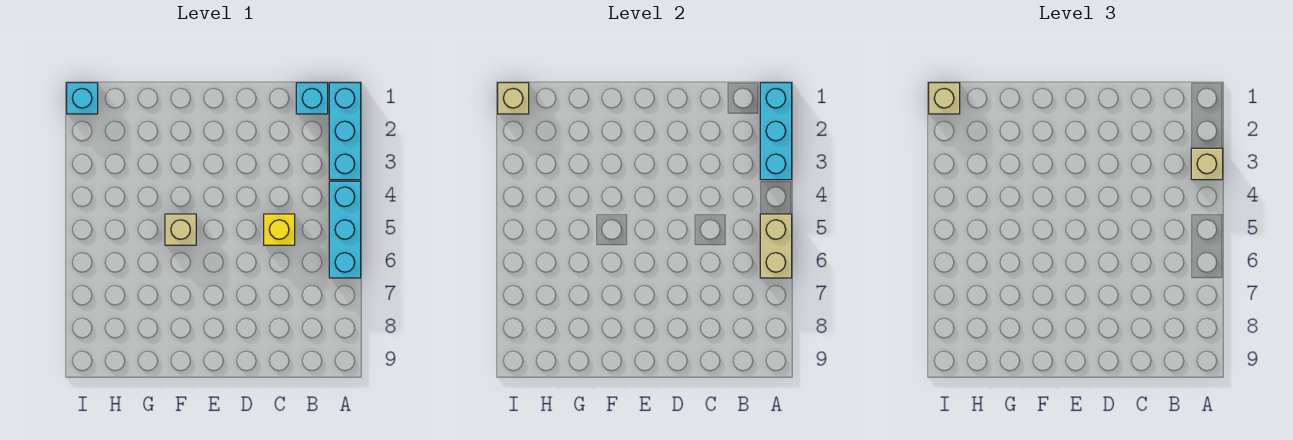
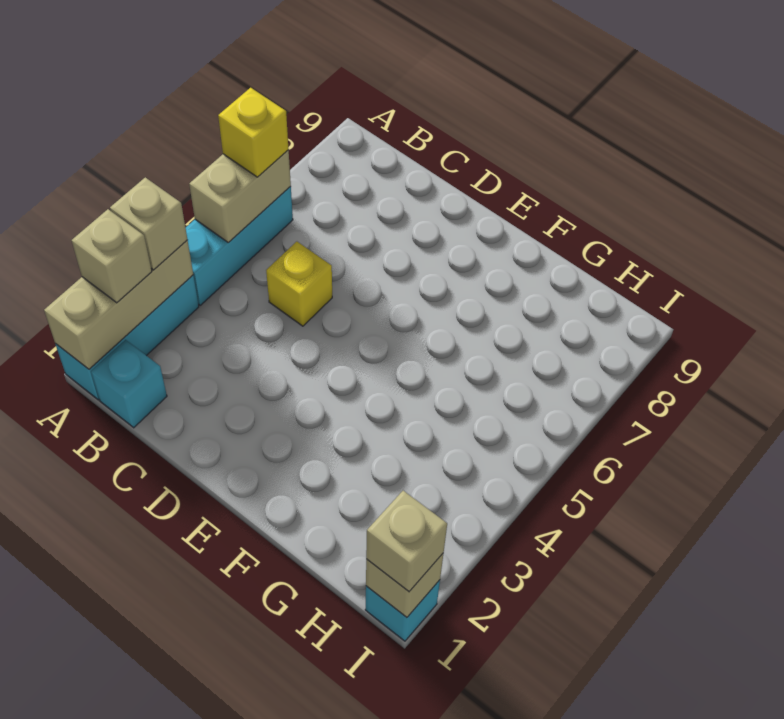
cyan 1x3 brick [760,83,792,180] -> tan 1x3 brick [44,240,193,369]
none -> yellow 1x1 brick [218,88,289,177]
tan 1x1 brick [165,214,196,245] -> tan 1x1 brick moved to [72,209,152,303]

